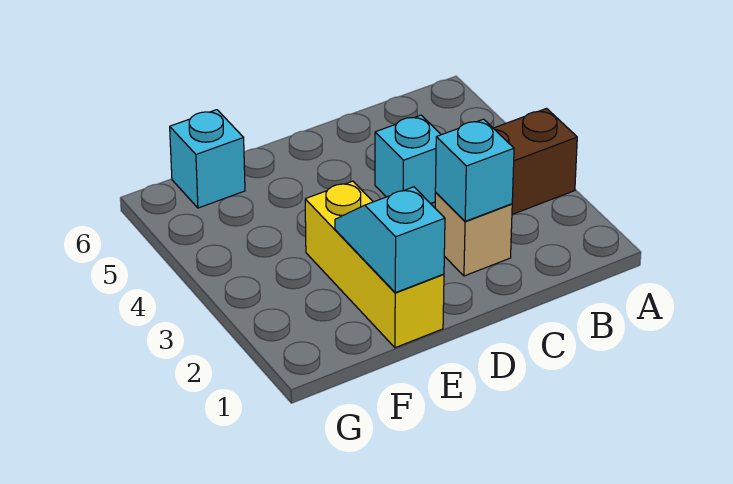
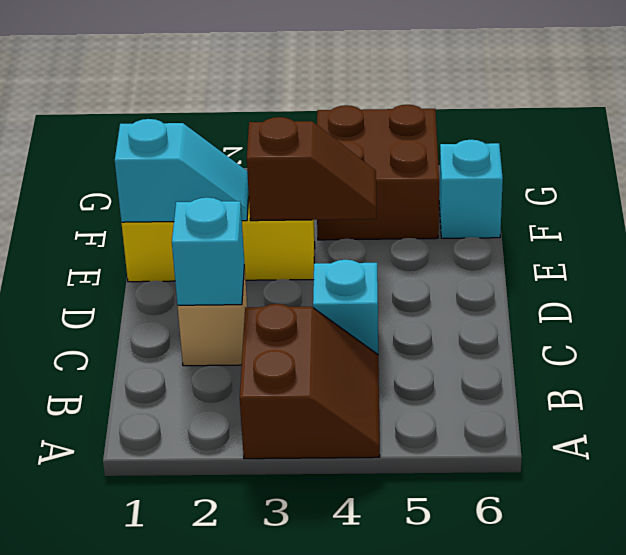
none -> brown 1x2 slope [247,117,377,221]
none -> brown 2x2 brick [317,105,439,240]

